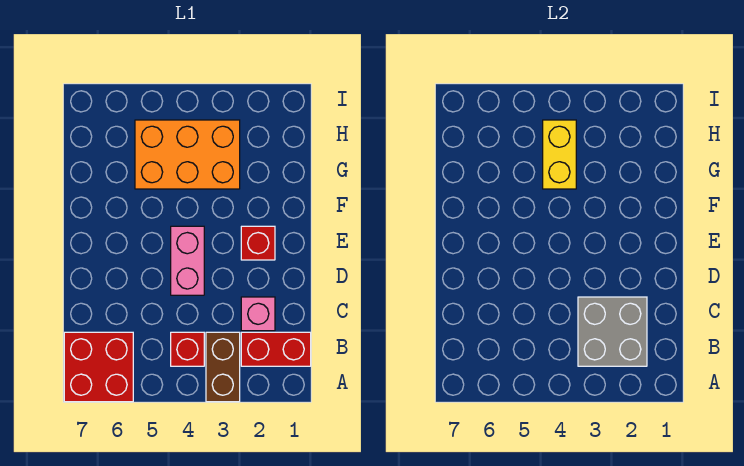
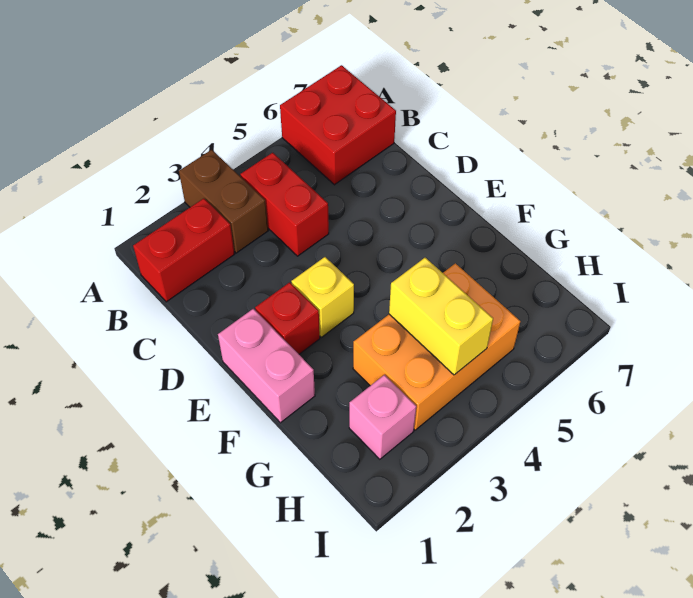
grey 2x2 brick [578,297,647,366] -> none
red 1x1 brick [171,332,204,366] -> red 1x2 brick [240,153,329,256]
pink 1x1 brick [241,297,275,331] -> pink 1x1 brick moved to [349,375,416,459]
pink 1x2 brick [171,226,204,295] -> pink 1x2 brick moved to [218,309,315,423]
none -> yellow 1x1 brick [291,257,354,337]

